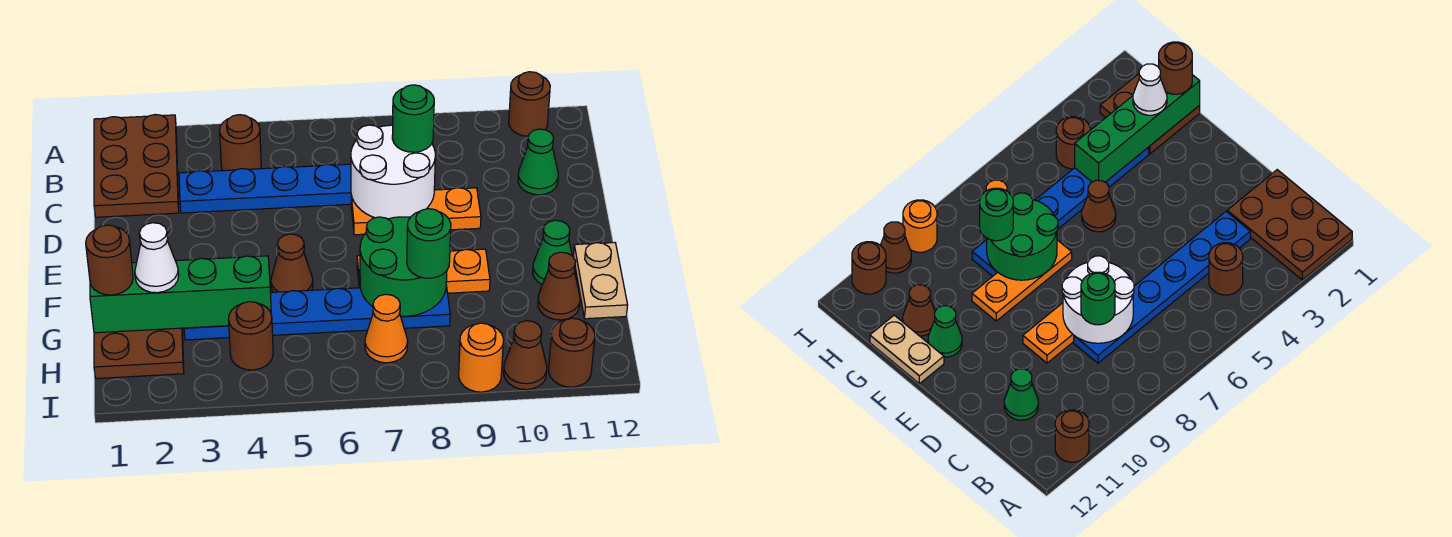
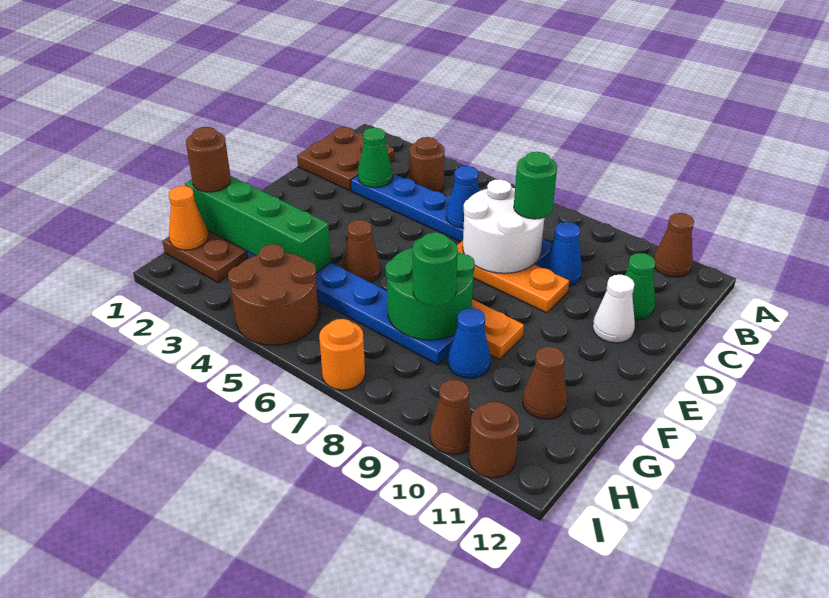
brown 2x3 plate [94,115,179,217] -> brown 2x2 plate [297,127,394,191]
brown 1x1 round brick [509,72,550,136] -> brown 1x1 cone [654,213,694,277]
none -> blue 1x1 cone [446,166,479,228]
none -> blue 1x1 cone [544,222,582,286]
green 1x1 cone [533,220,572,285] -> green 1x1 cone moved to [358,128,393,188]
tan 1x2 plate [573,243,628,319] -> none
white 1x1 cone [135,223,179,293] -> white 1x1 cone moved to [593,275,635,343]
none -> blue 1x1 cone [448,308,491,378]
brown 1x1 round brick [228,302,273,370] -> brown 2x2 round brick [228,244,319,345]
orange 1x1 cone [365,294,408,363] -> orange 1x1 cone moved to [169,186,208,250]
orange 1x1 round brick [459,323,504,392] -> orange 1x1 round brick moved to [319,319,365,390]

